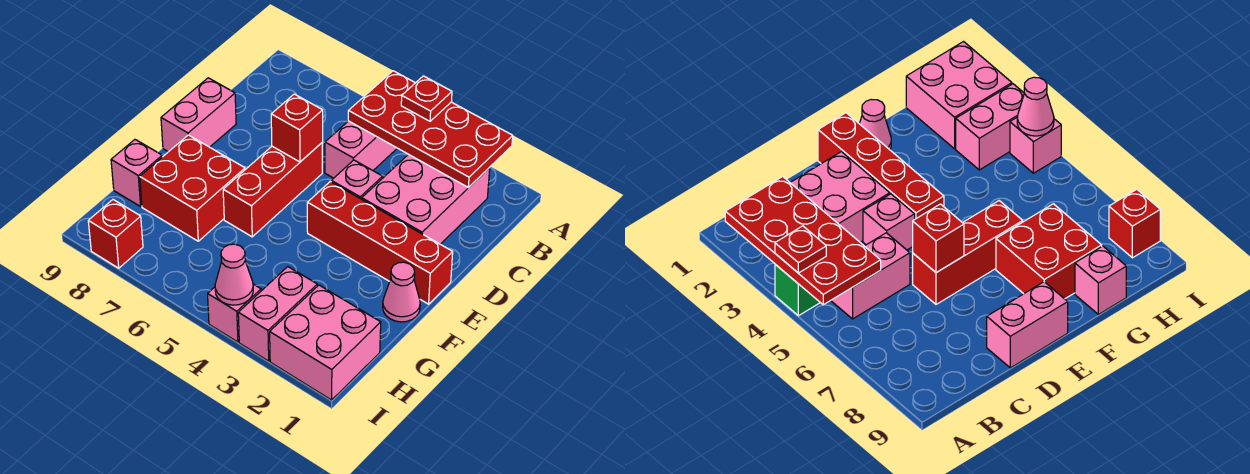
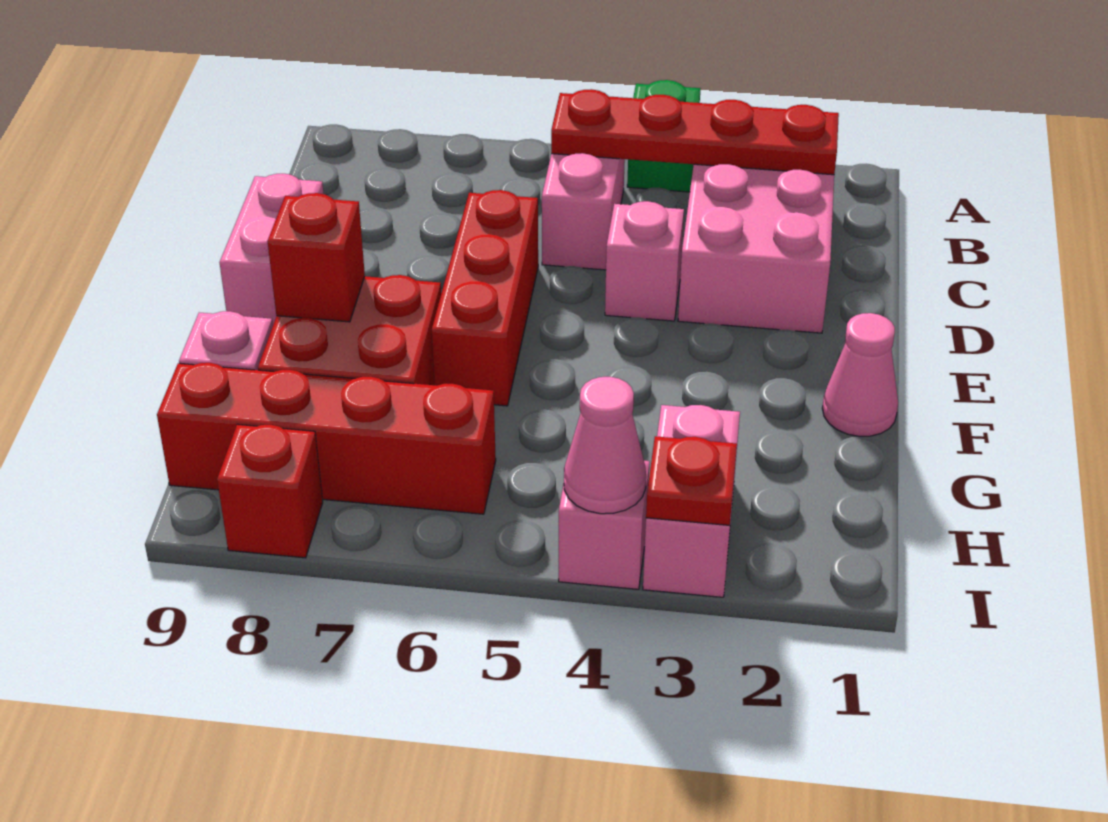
red 2x4 plate [348,71,513,188] -> red 1x4 plate [551,89,839,175]
red 1x1 plate [401,76,452,121] -> red 1x1 plate moved to [646,436,737,525]
red 1x1 brick [271,94,323,162] -> red 1x1 brick moved to [267,193,365,322]
red 1x4 brick [307,182,453,304] -> red 1x4 brick moved to [157,363,496,514]
pink 2x2 brick [270,285,381,400] -> none

